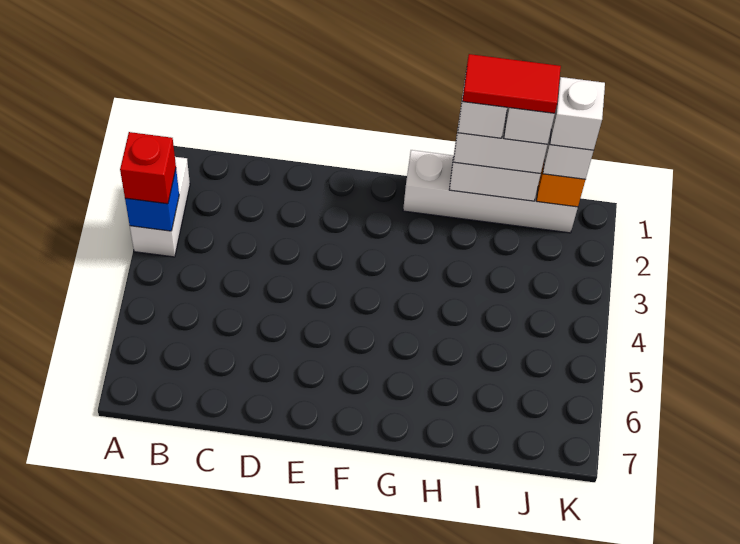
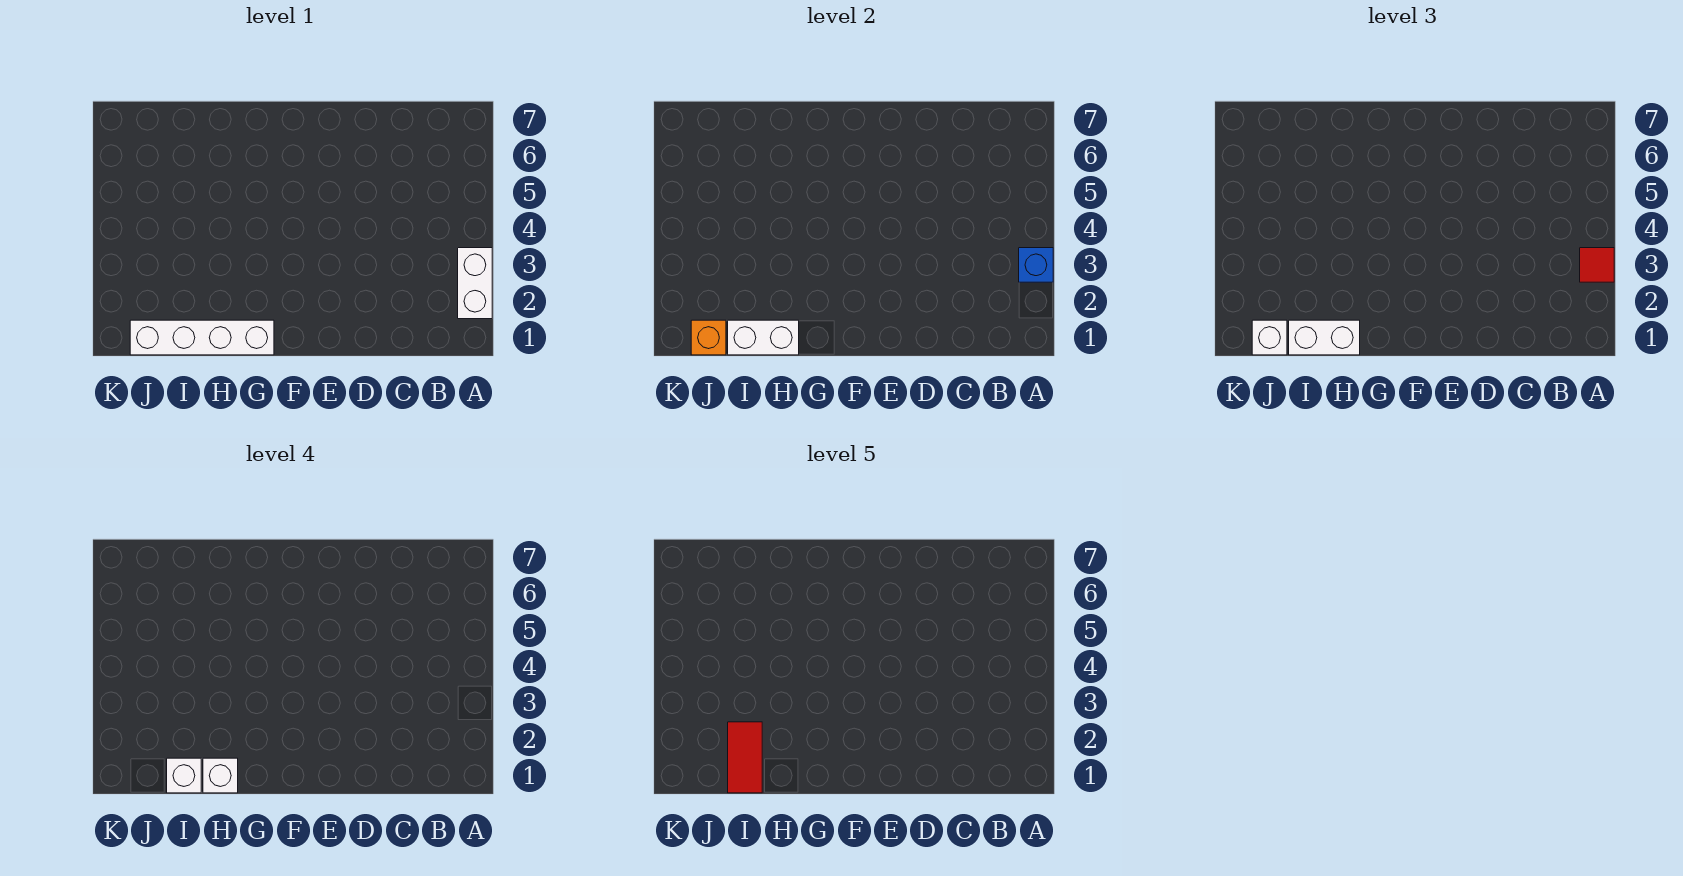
red 1x1 brick [120,132,176,204] -> red 1x1 tile [1580,248,1614,282]
red 1x2 tile [462,54,561,114] -> red 1x2 tile turned to [728,722,762,793]
white 1x1 brick [550,77,605,150] -> none

